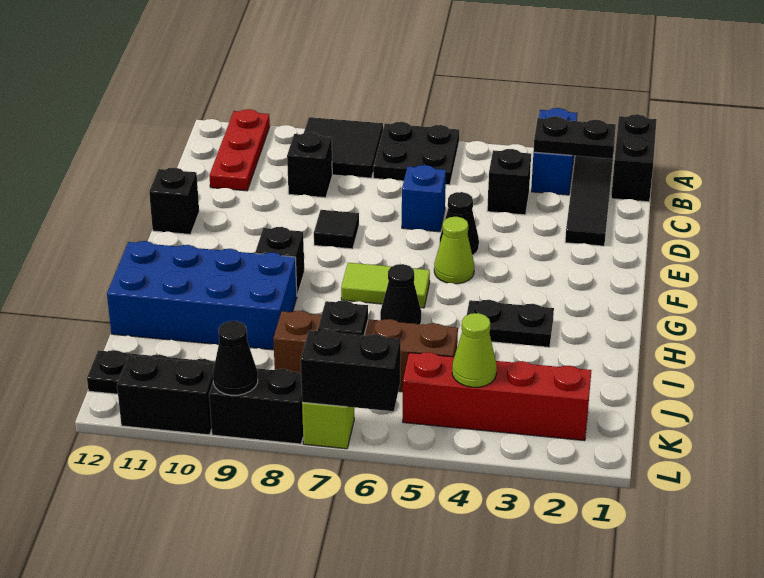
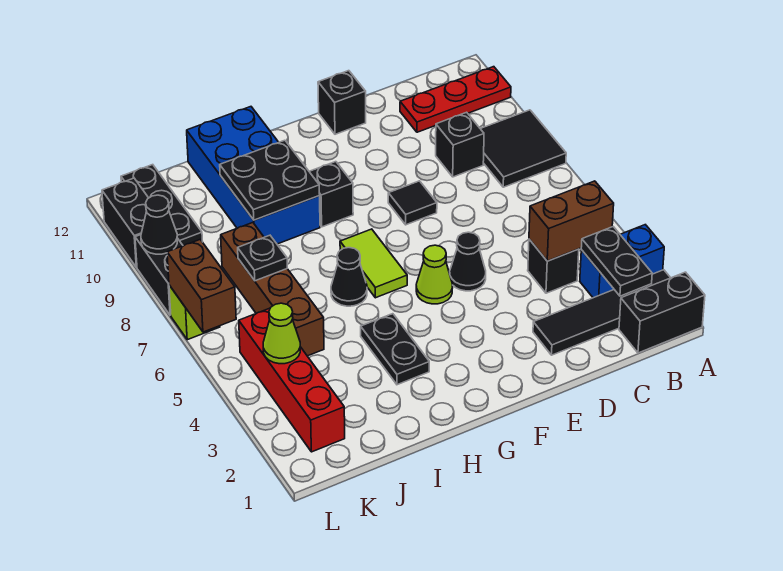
black 2x2 plate [373,122,459,185] -> black 2x2 plate moved to [220,140,320,220]
none -> brown 1x2 brick [529,181,614,261]
blue 1x1 brick [402,165,446,232] -> none
black 1x2 brick [301,330,401,411] -> brown 1x2 brick [167,240,236,332]

